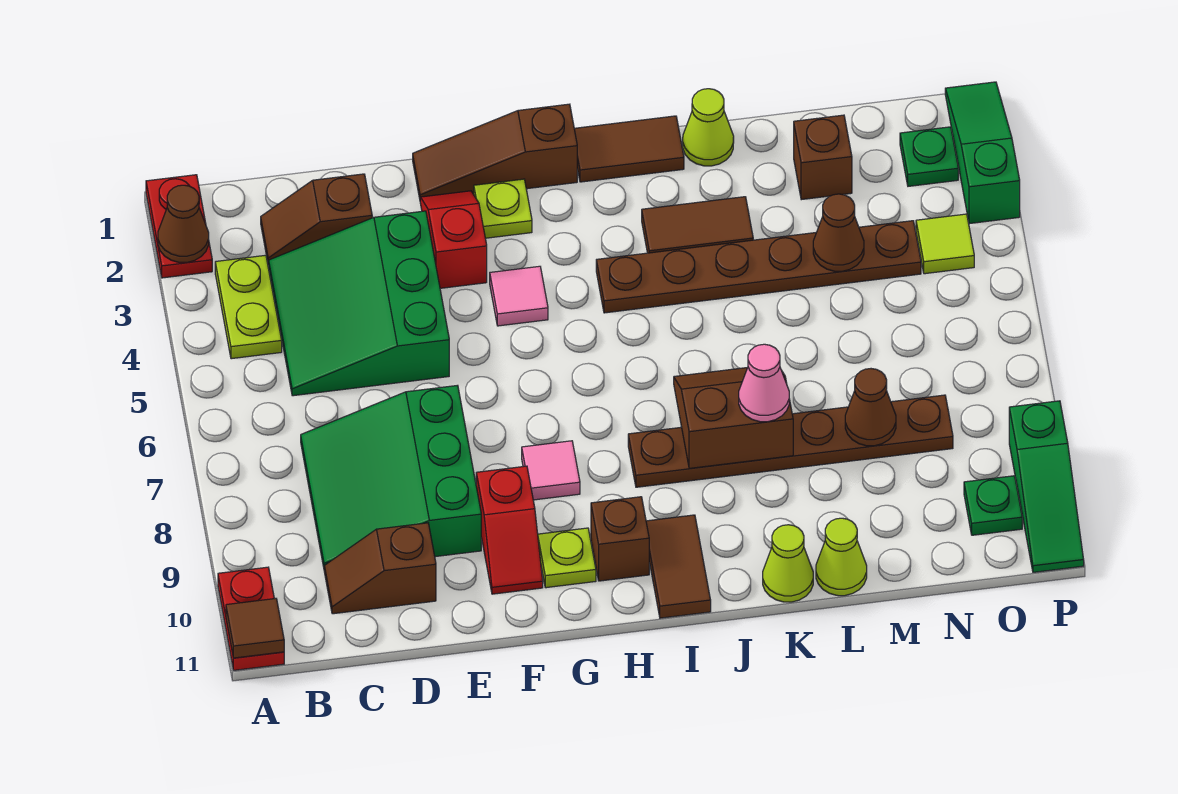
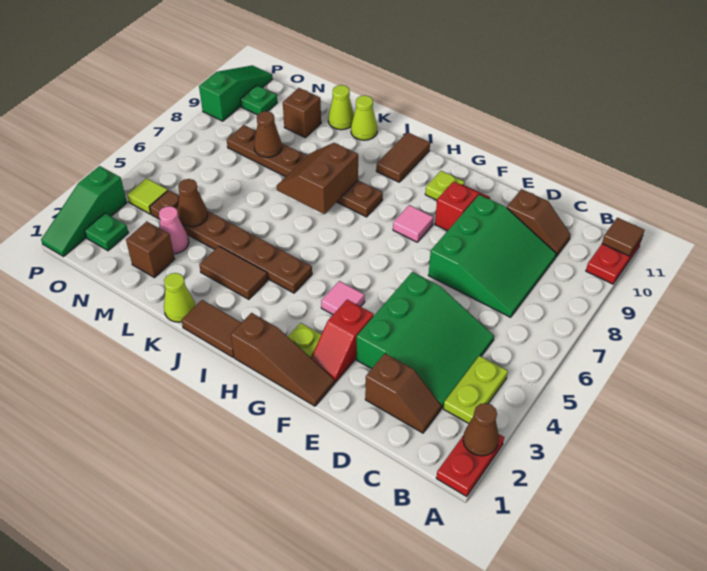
brown 1x1 brick [591,497,649,581] -> brown 1x1 brick moved to [283,88,321,138]
brown 2x2 slope [674,367,793,468] -> brown 2x2 slope turned to [277,143,358,214]
pink 1x1 cone [739,344,789,422] -> pink 1x1 cone moved to [159,206,189,254]

